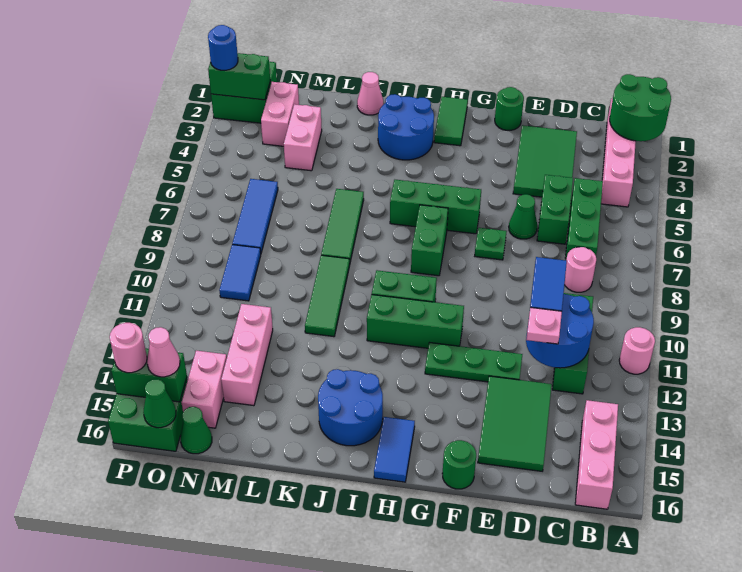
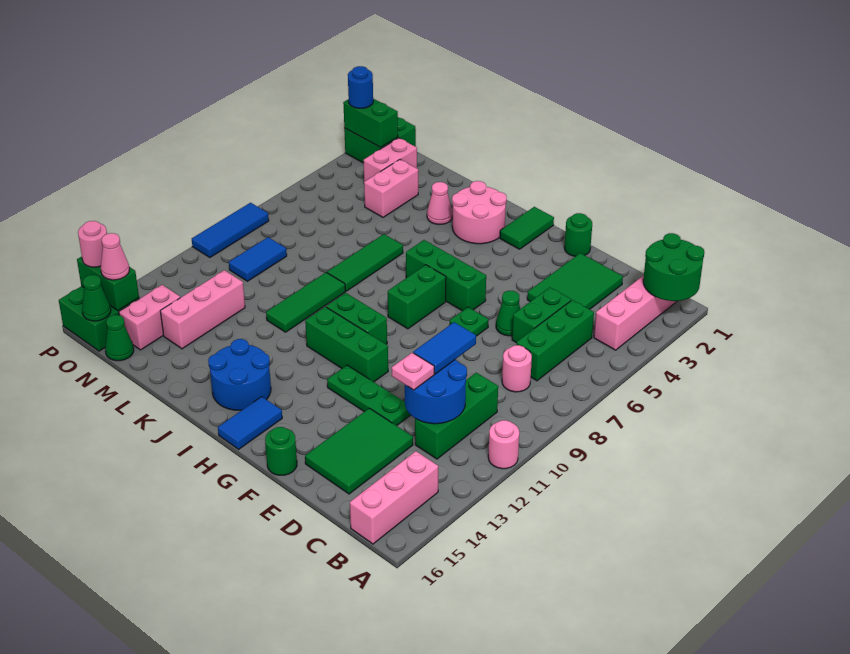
blue 2x2 round brick [378,94,434,160] -> pink 2x2 round brick [452,181,507,244]
pink 1x1 cone [357,72,383,115] -> pink 1x1 cone moved to [427,182,452,225]
blue 1x3 tile [232,179,278,253] -> blue 1x3 tile moved to [192,203,269,258]

